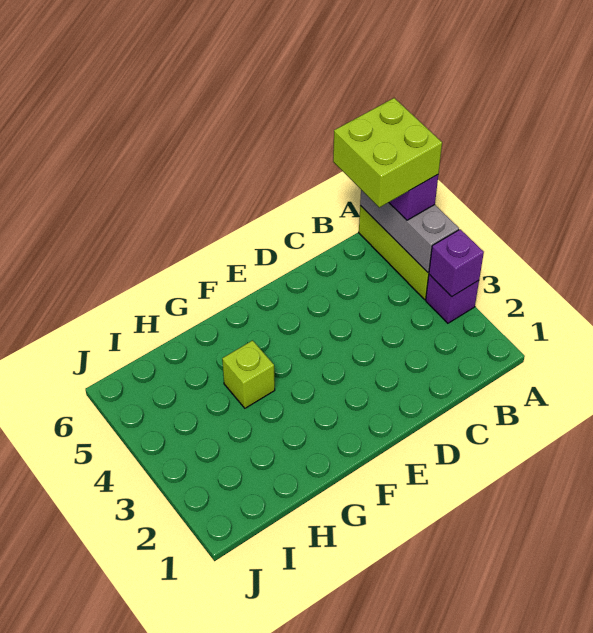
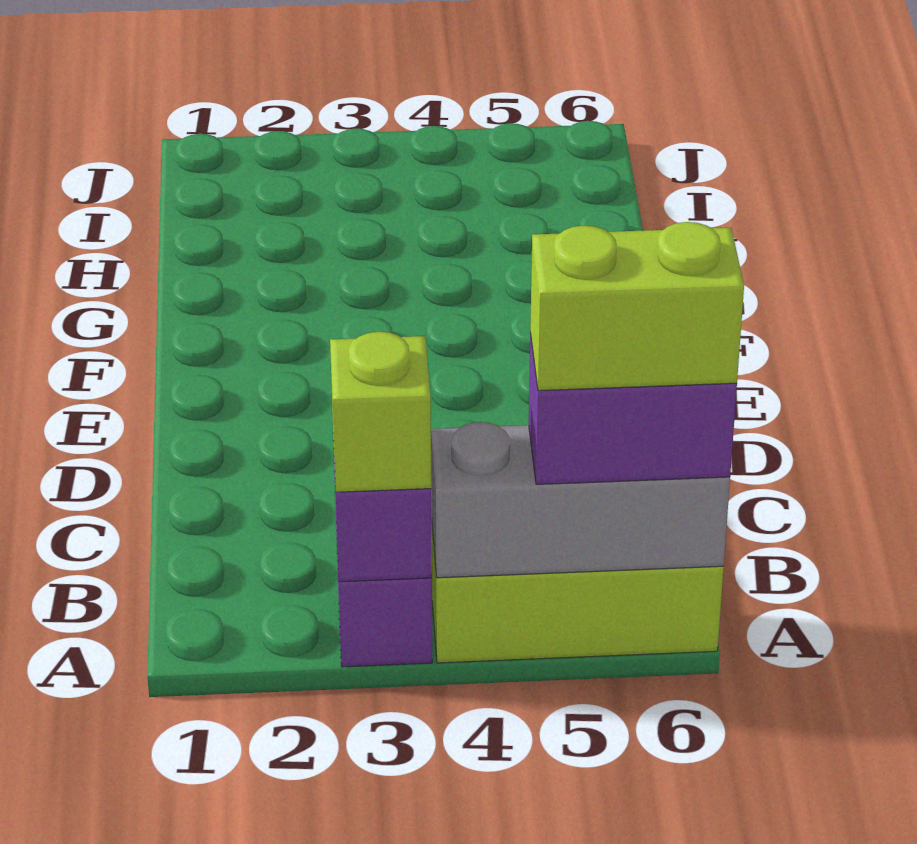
lime 2x2 brick [333,98,442,207] -> lime 1x2 brick [530,222,744,391]
lime 1x1 brick [222,340,275,408] -> lime 1x1 brick moved to [330,332,431,492]

